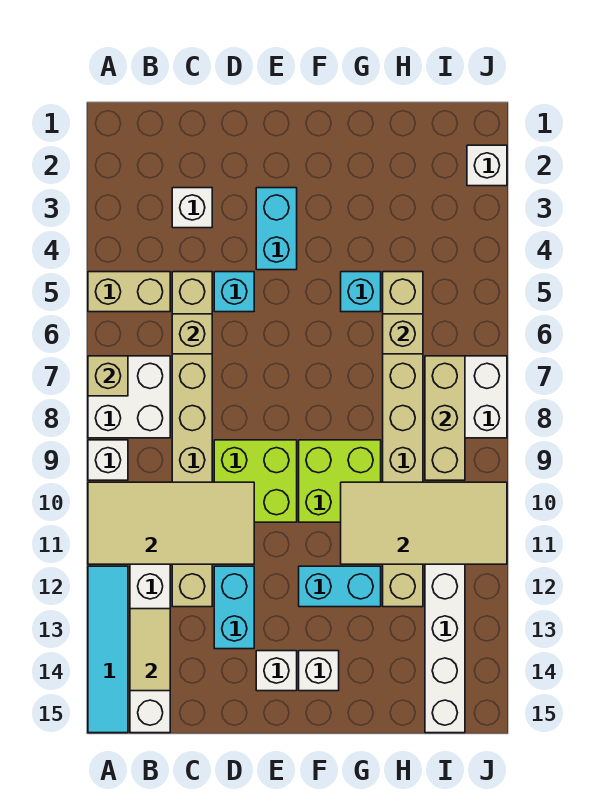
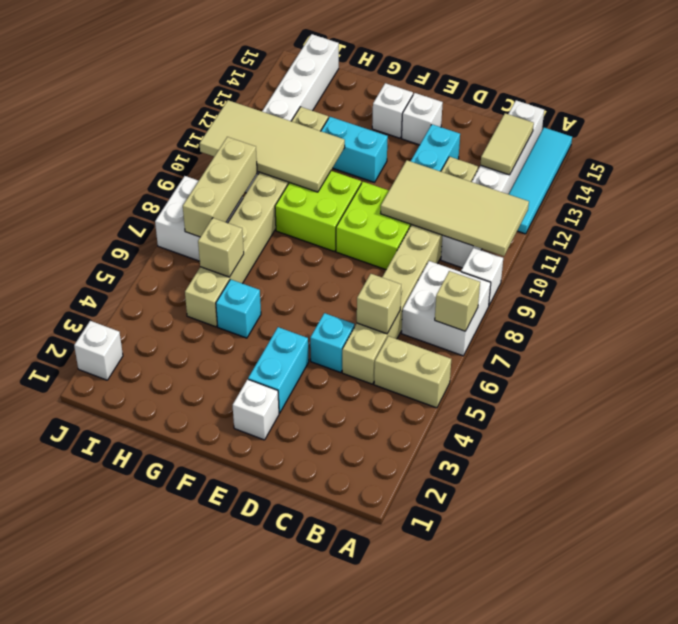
white 1x1 brick [172,188,212,228] -> white 1x1 brick moved to [233,379,279,440]

